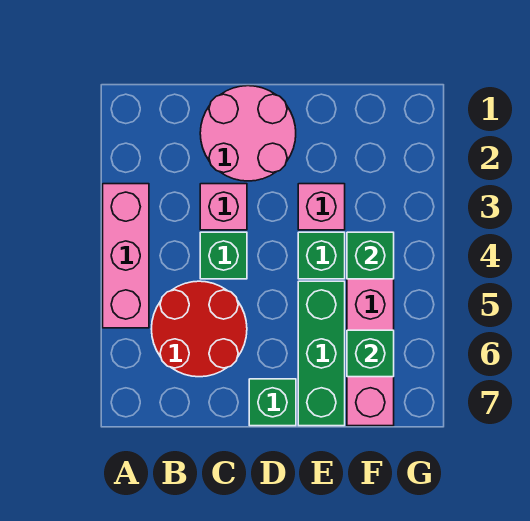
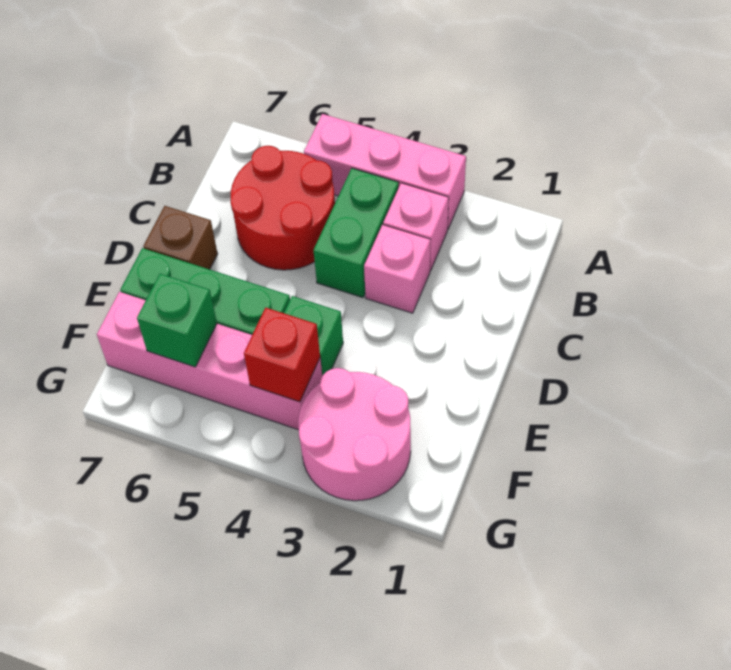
pink 2x2 round brick [200,86,296,181] -> pink 2x2 round brick moved to [298,368,411,501]
green 1x1 brick [200,232,247,279] -> green 1x2 brick [313,168,399,297]
green 1x1 brick [249,379,296,426] -> brown 1x1 brick [143,206,218,269]
pink 1x1 brick [298,184,345,230] -> pink 1x1 brick moved to [383,183,449,271]
green 1x1 brick [347,232,394,279] -> red 1x1 brick [244,308,320,402]

